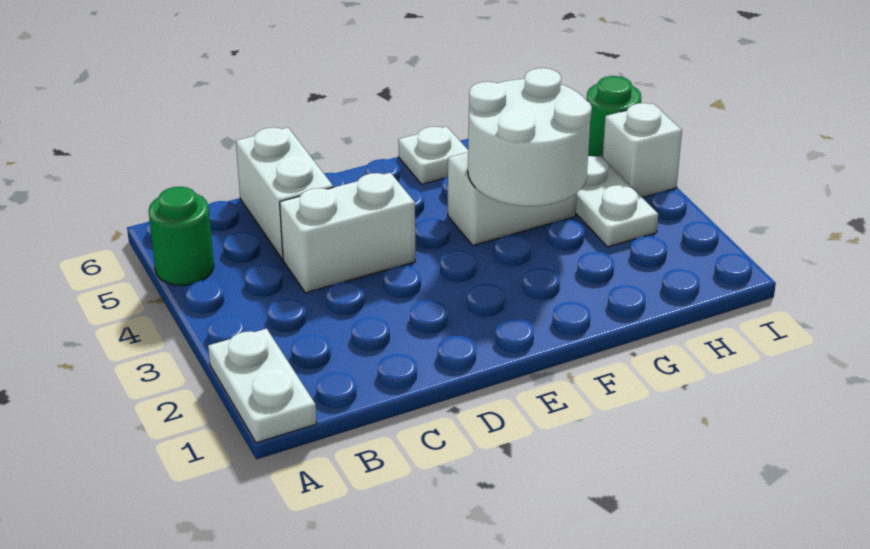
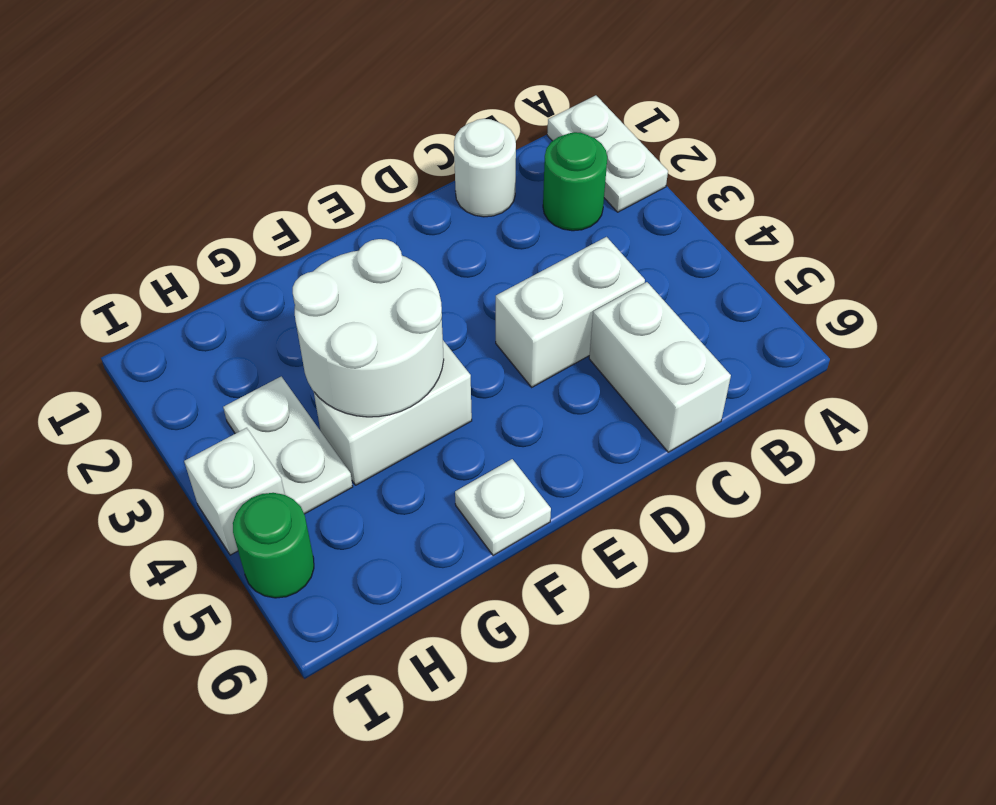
green 1x1 round brick [149,187,214,285] -> green 1x1 round brick moved to [543,132,607,231]
none -> white 1x1 round brick [454,119,516,217]

